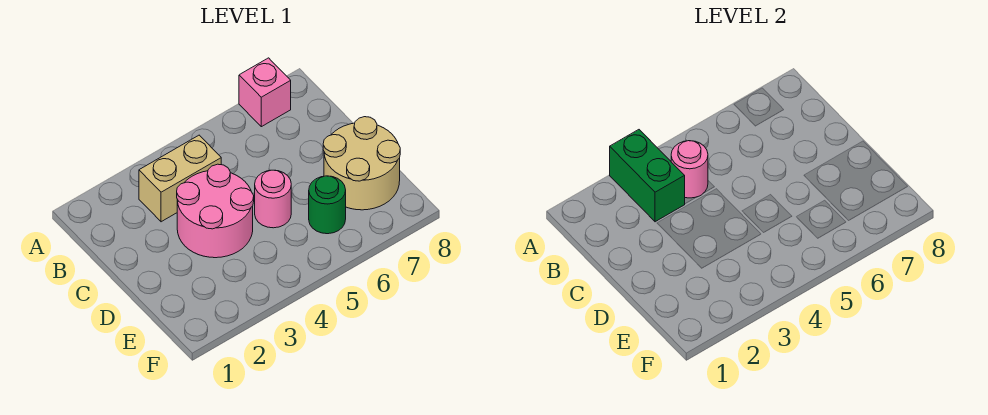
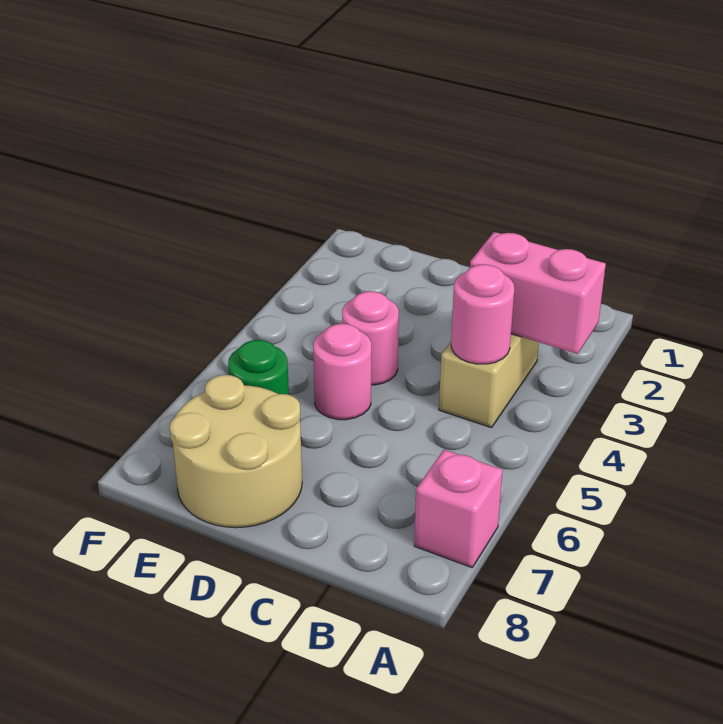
green 1x2 brick [610,130,685,222] -> pink 1x2 brick [470,232,606,354]
pink 2x2 round brick [177,164,254,258] -> pink 1x1 round brick [342,291,399,385]

